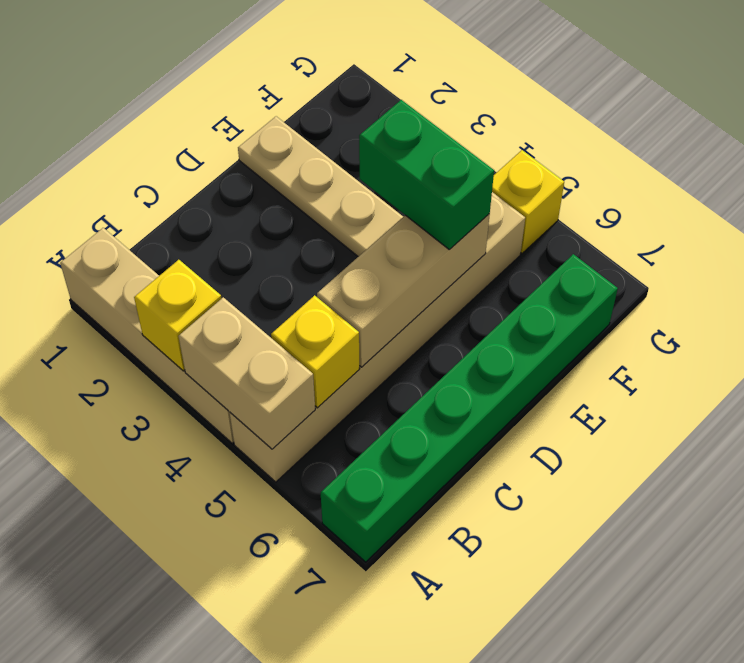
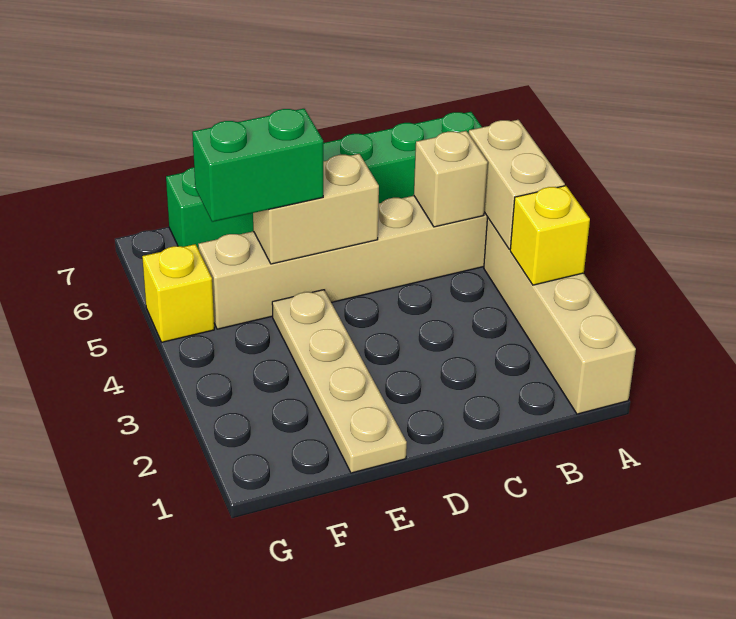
yellow 1x1 brick [271,295,359,408] -> tan 1x1 brick [414,131,488,227]
tan 1x3 brick [317,214,490,367] -> tan 1x2 brick [253,154,379,264]
green 1x2 brick [359,100,494,250] -> green 1x2 brick turned to [192,109,323,222]

